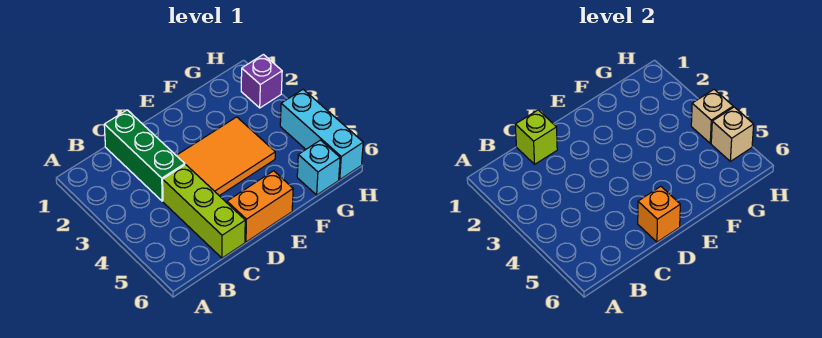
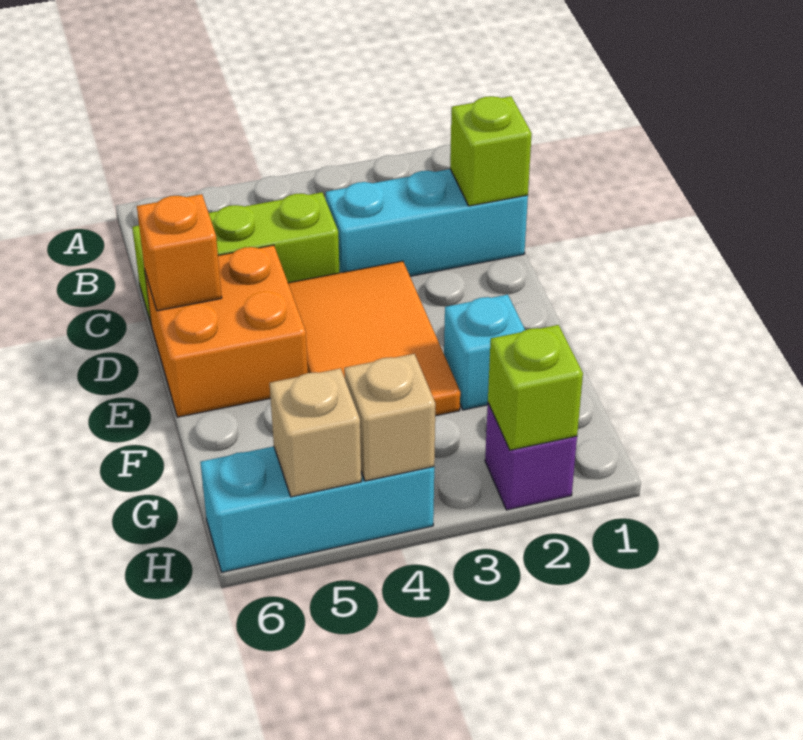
green 1x3 brick [104,110,185,201] -> cyan 1x3 brick [326,169,528,276]
orange 1x2 brick [227,171,293,242] -> orange 2x2 brick [145,245,308,417]
cyan 1x1 brick [297,140,340,195] -> cyan 1x1 brick moved to [444,294,525,410]
none -> lime 1x1 brick [488,325,583,450]

